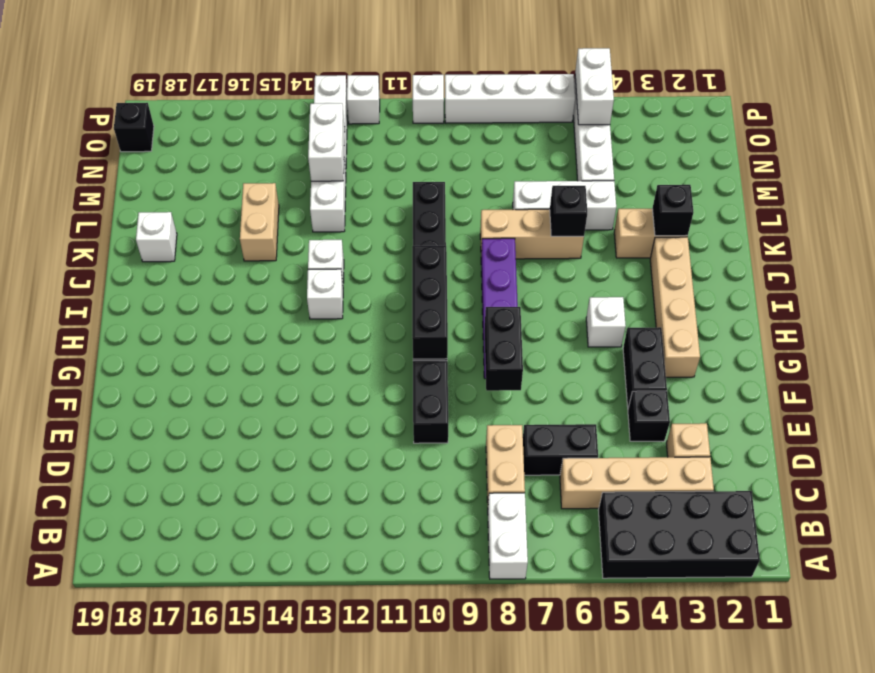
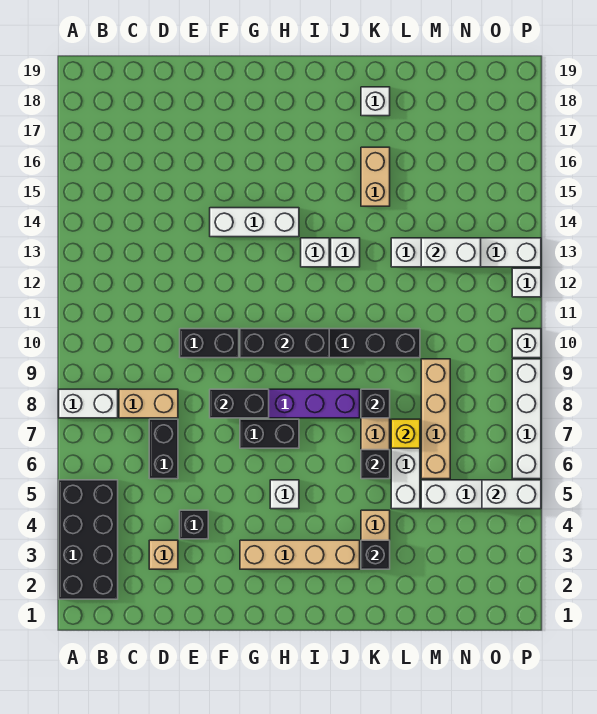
tan 1x4 brick [560,457,714,509] -> tan 1x4 brick moved to [421,359,450,479]
black 1x2 brick [623,327,667,408] -> black 1x2 brick moved to [240,419,299,448]
none -> white 1x3 brick [210,208,299,237]
tan 1x2 brick [240,183,279,261] -> tan 1x2 brick turned to [361,147,390,206]
none -> yellow 1x1 brick [391,419,420,448]
black 1x1 brick [114,103,154,152] -> black 1x1 brick moved to [361,389,390,418]

